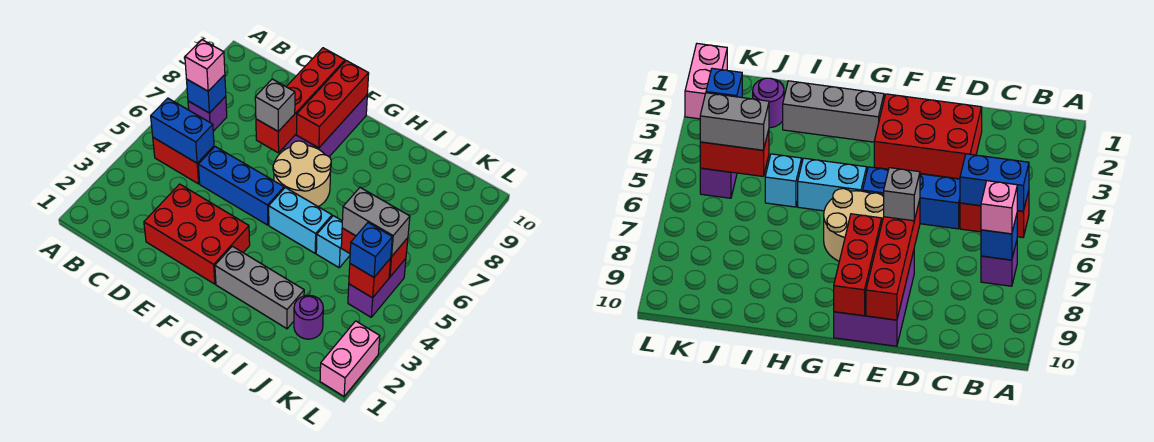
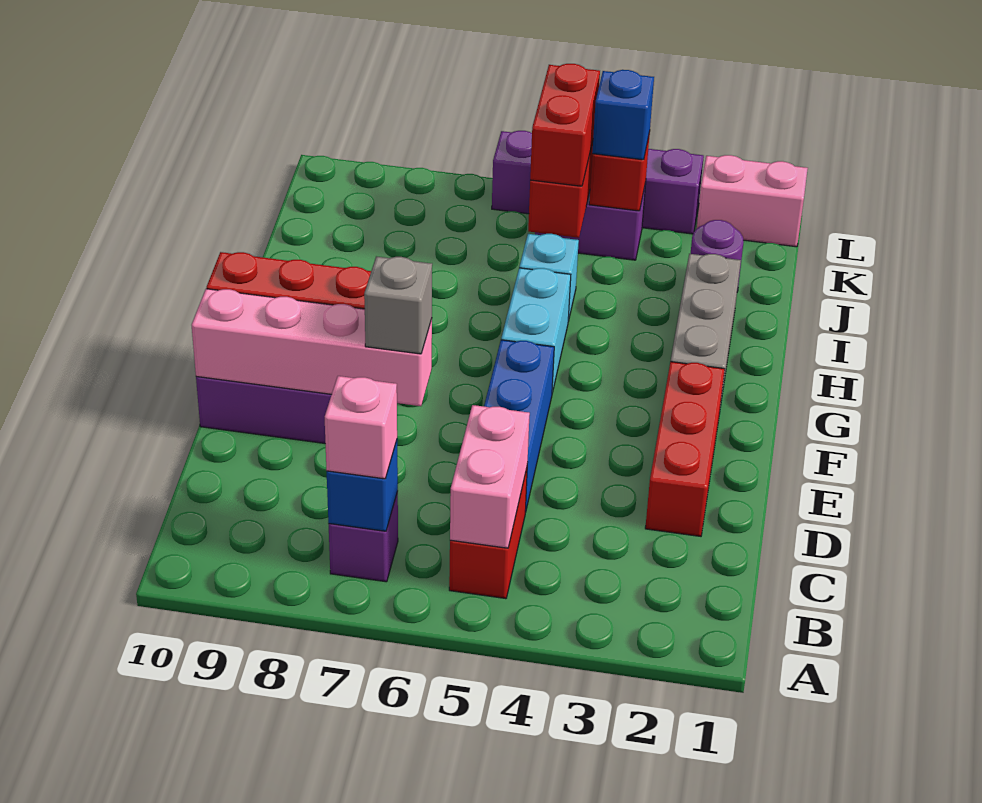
blue 1x2 brick [151,98,214,163] -> pink 1x2 brick [450,405,530,548]
red 2x3 brick [144,184,250,284] -> red 1x3 brick [645,362,725,536]
red 1x4 brick [256,48,345,153] -> pink 1x4 brick [192,289,432,406]
tan 2x2 round brick [273,141,331,207] -> none
grey 1x2 brick [342,187,410,257] -> red 1x2 brick [530,64,600,186]
none -> purple 1x4 brick [492,131,704,234]

